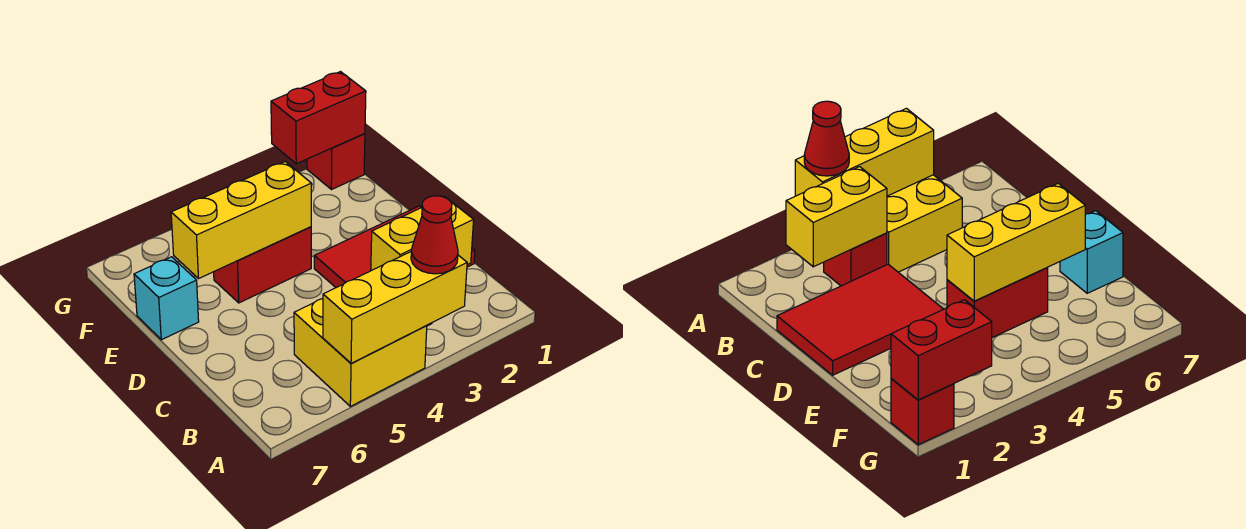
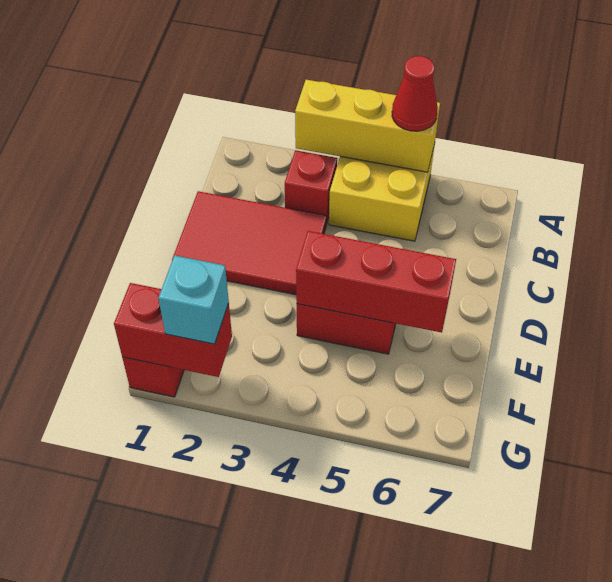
red 1x1 cone [411,196,458,274] -> red 1x1 cone moved to [392,56,438,131]
yellow 1x2 brick [371,197,474,271] -> none
yellow 1x3 brick [171,162,311,278] -> red 1x3 brick [296,231,456,333]
cyan 1x1 brick [134,257,199,340] -> cyan 1x1 brick moved to [159,256,229,344]

